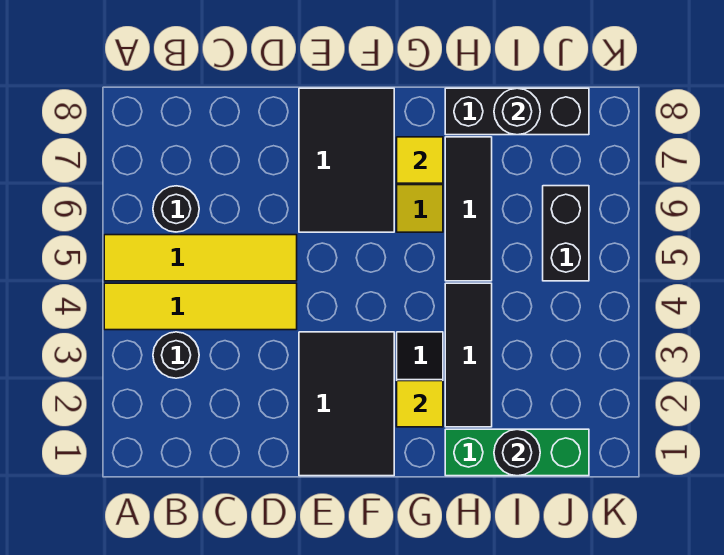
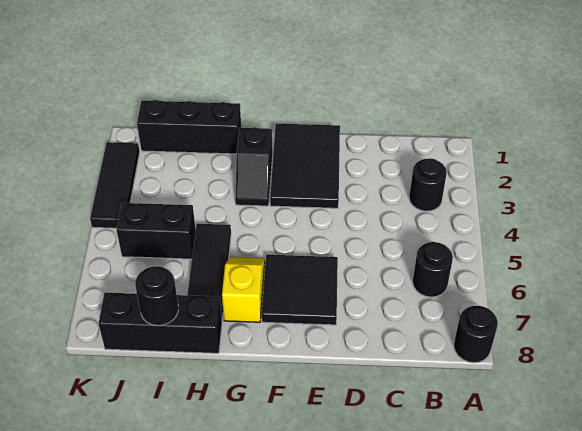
yellow 1x4 tile [104,283,297,330] -> none
yellow 1x4 tile [104,235,297,281] -> none
black 2x3 tile [299,88,394,232] -> black 2x2 tile [262,255,338,325]
yellow 1x1 tile [397,381,443,427] -> none
yellow 1x1 tile [397,137,443,183] -> none
green 1x3 brick [445,429,589,476] -> black 1x3 brick [137,100,241,154]
black 1x3 tile [445,283,492,427] -> black 1x3 tile moved to [90,142,140,228]
black 1x1 round brick [494,429,540,476] -> black 1x1 round brick moved to [454,306,498,363]
black 1x2 brick [543,186,589,281] -> black 1x2 brick turned to [117,203,196,259]

